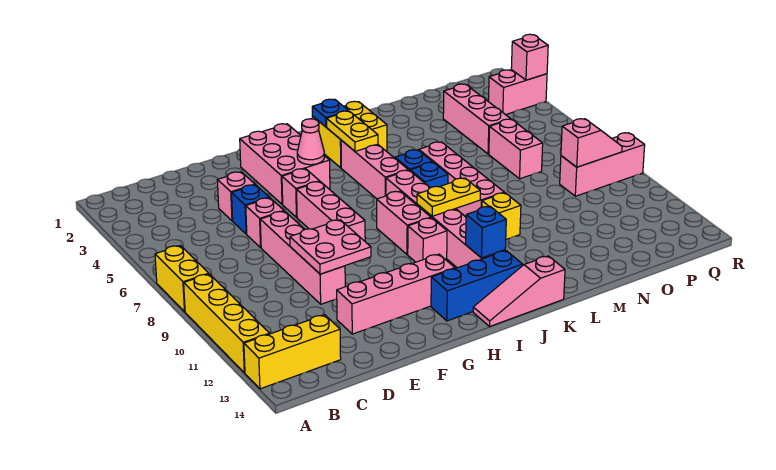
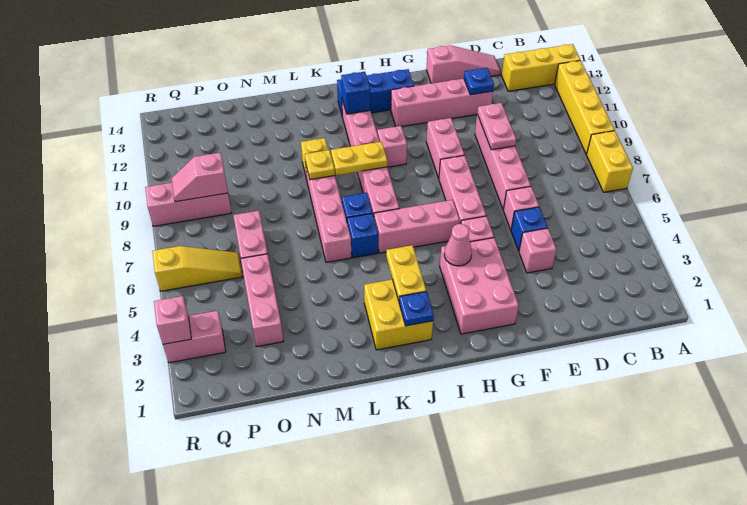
pink 2x2 plate [290,220,371,274] -> pink 1x2 plate [477,103,516,150]
none -> blue 1x1 plate [464,68,494,95]
pink 1x2 brick [377,191,431,255] -> pink 1x2 brick moved to [426,118,464,178]
pink 1x3 slope [473,256,565,326] -> pink 1x3 slope moved to [426,45,501,84]
pink 1x3 brick [341,140,408,199] -> pink 1x3 brick turned to [374,200,460,253]
none -> yellow 1x1 plate [305,150,335,180]
none -> yellow 1x3 slope [152,246,243,291]

